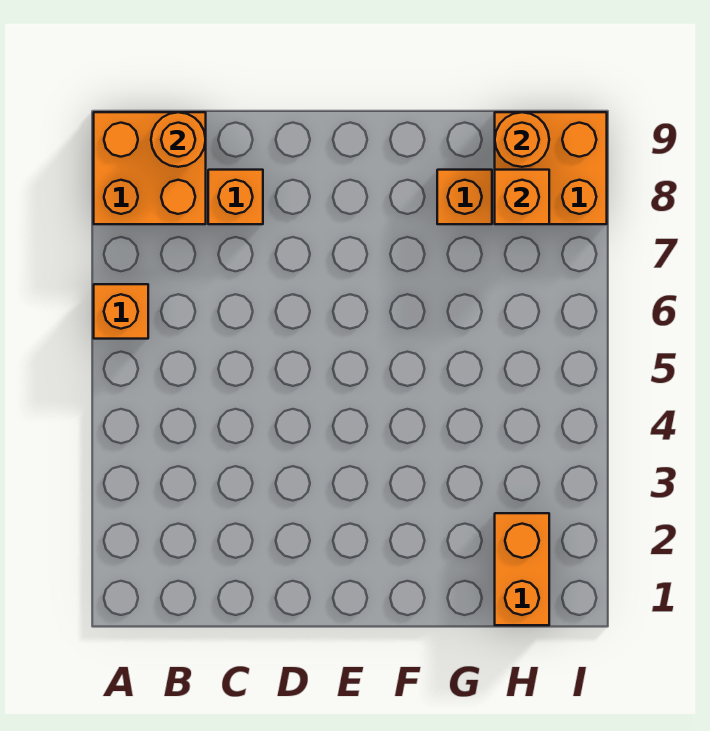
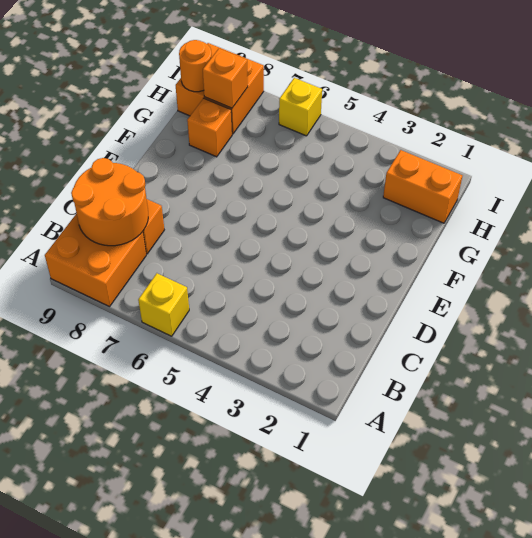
orange 1x1 brick [94,284,148,339] -> yellow 1x1 brick [138,273,189,336]
orange 1x1 round brick [151,112,206,167] -> orange 2x2 round brick [71,158,148,246]
none -> yellow 1x1 brick [279,78,322,136]

